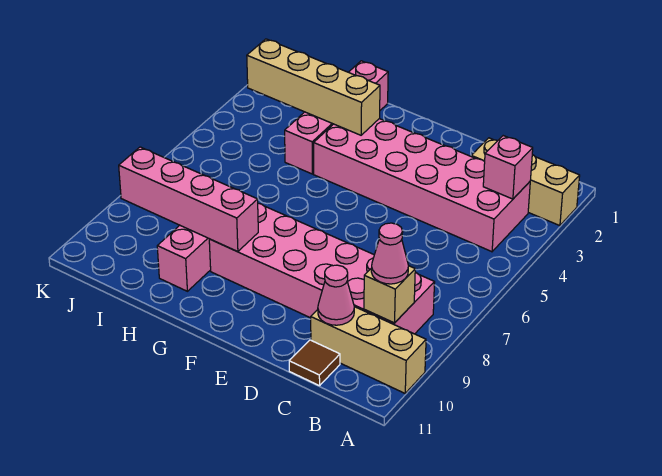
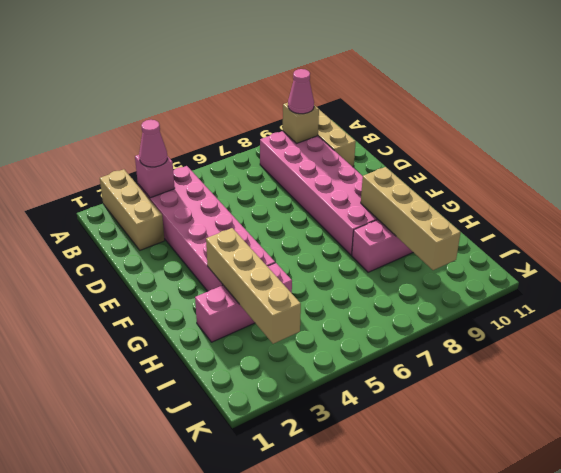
pink 1x1 cone [318,265,354,325] -> pink 1x1 cone moved to [139,120,167,167]
brown 1x1 tile [289,340,340,386] -> none
pink 1x4 brick [119,147,258,252] -> tan 1x4 brick [361,167,461,270]
pink 1x4 brick [285,61,388,174] -> pink 1x3 brick [195,263,292,342]

